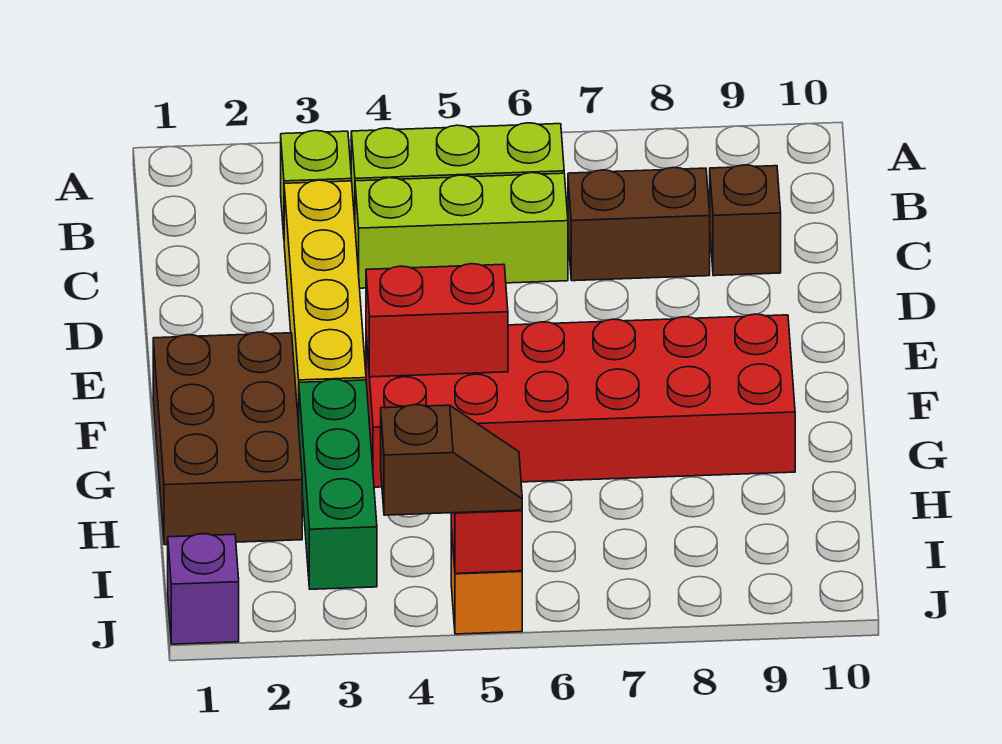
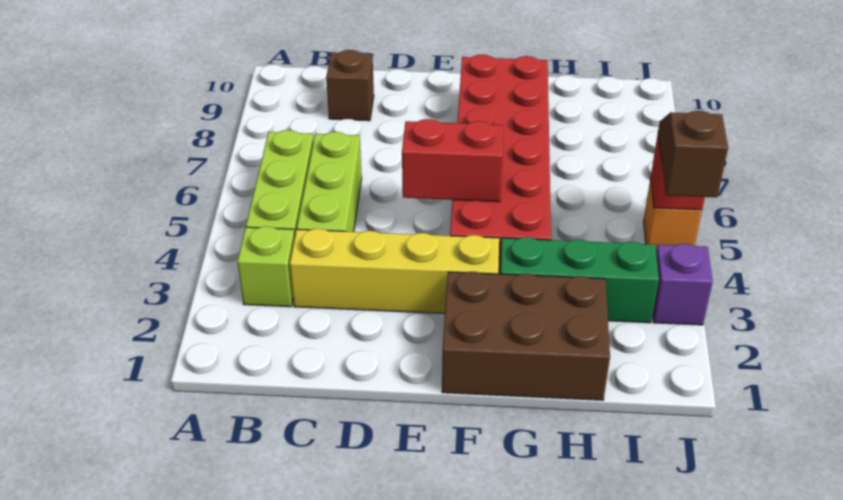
brown 1x2 brick [568,167,710,281] -> none
red 1x2 brick [366,264,508,377] -> red 1x2 brick turned to [402,119,504,202]
purple 1x1 brick [168,534,239,644] -> purple 1x1 brick moved to [653,244,713,325]

